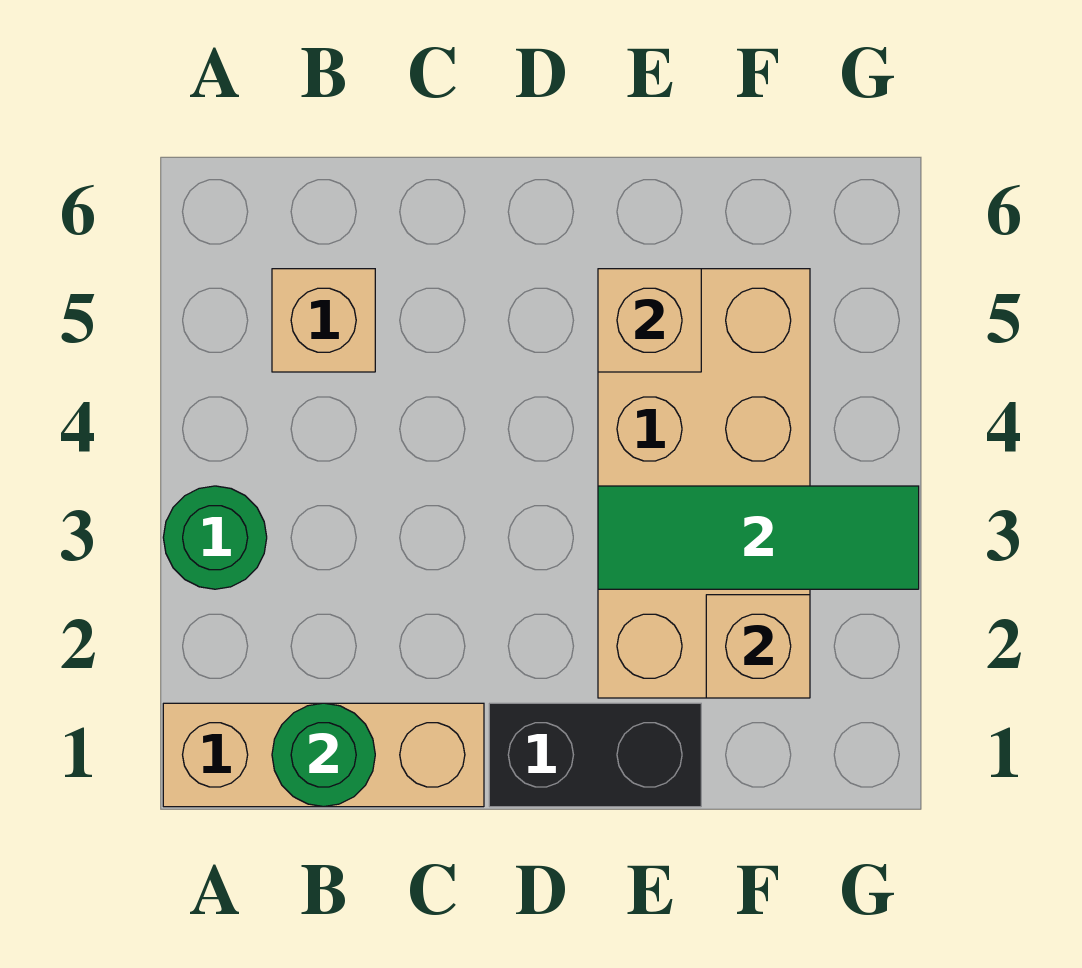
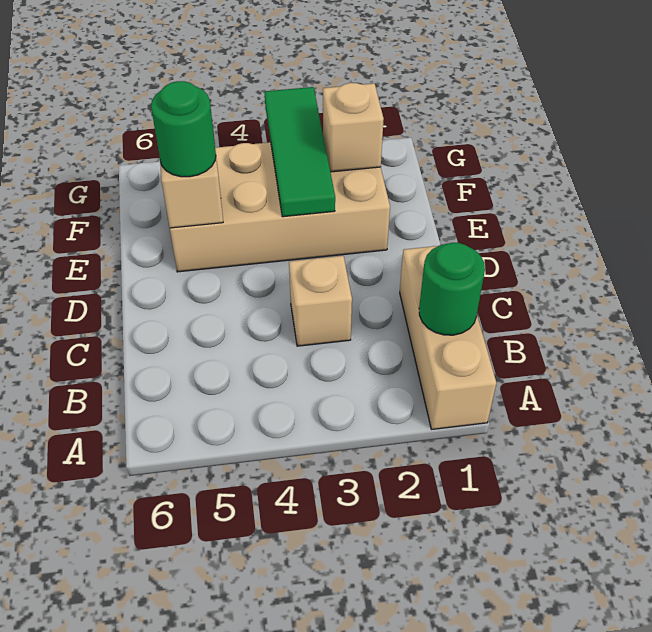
green 1x1 round brick [163,486,267,589] -> green 1x1 round brick moved to [151,81,216,177]
tan 1x1 brick [272,269,375,372] -> tan 1x1 brick moved to [289,256,352,346]
black 1x2 brick [489,703,701,807] -> none

